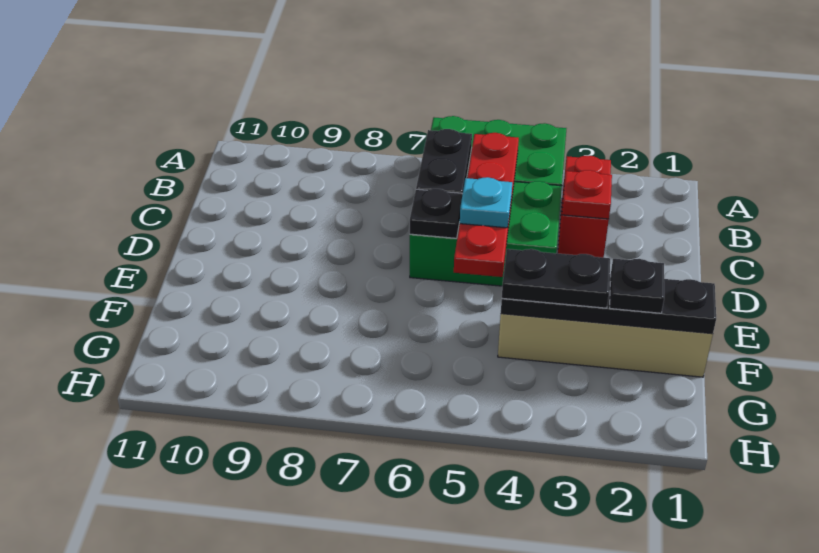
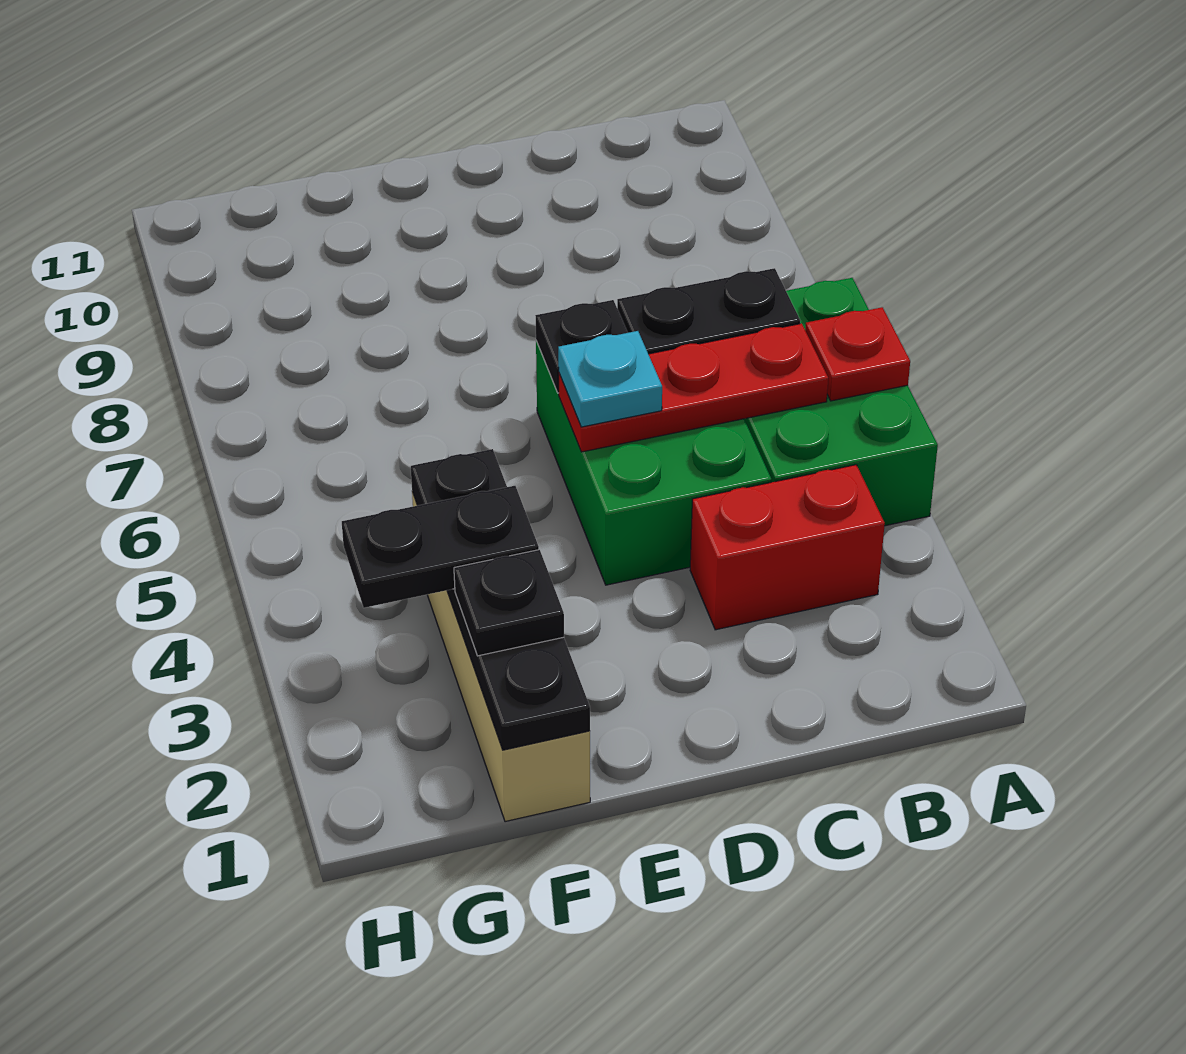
red 1x4 plate [454,133,519,277] -> red 1x3 plate [559,323,828,452]
red 1x1 plate [562,170,612,219] -> red 1x1 plate moved to [805,307,910,401]
black 1x2 plate [502,249,610,308] -> black 1x2 plate turned to [342,486,539,608]

